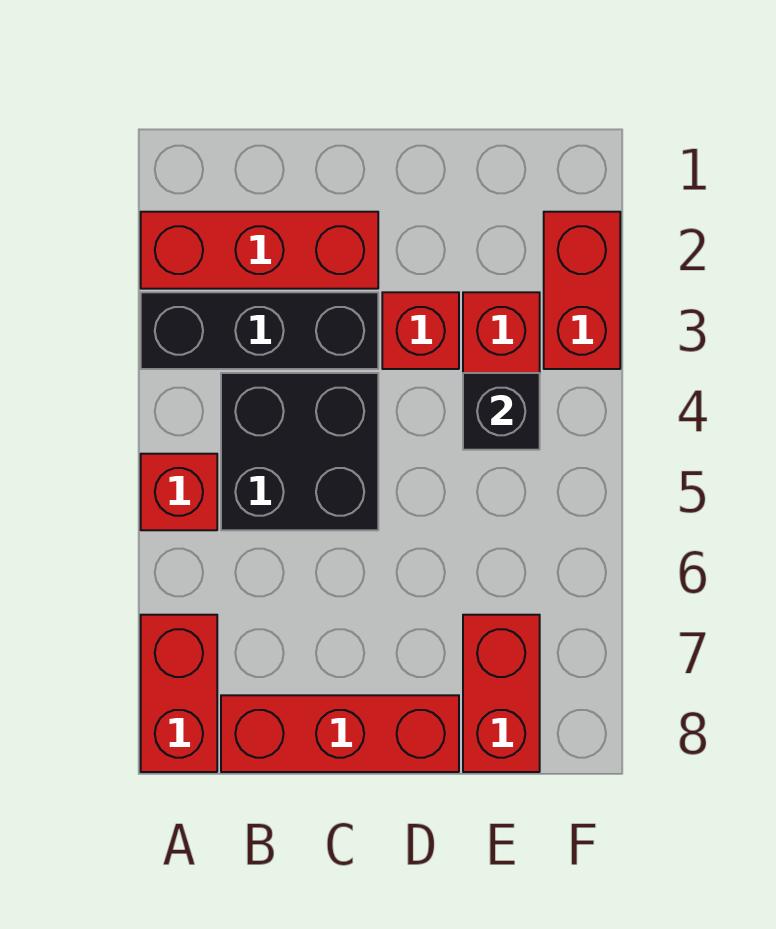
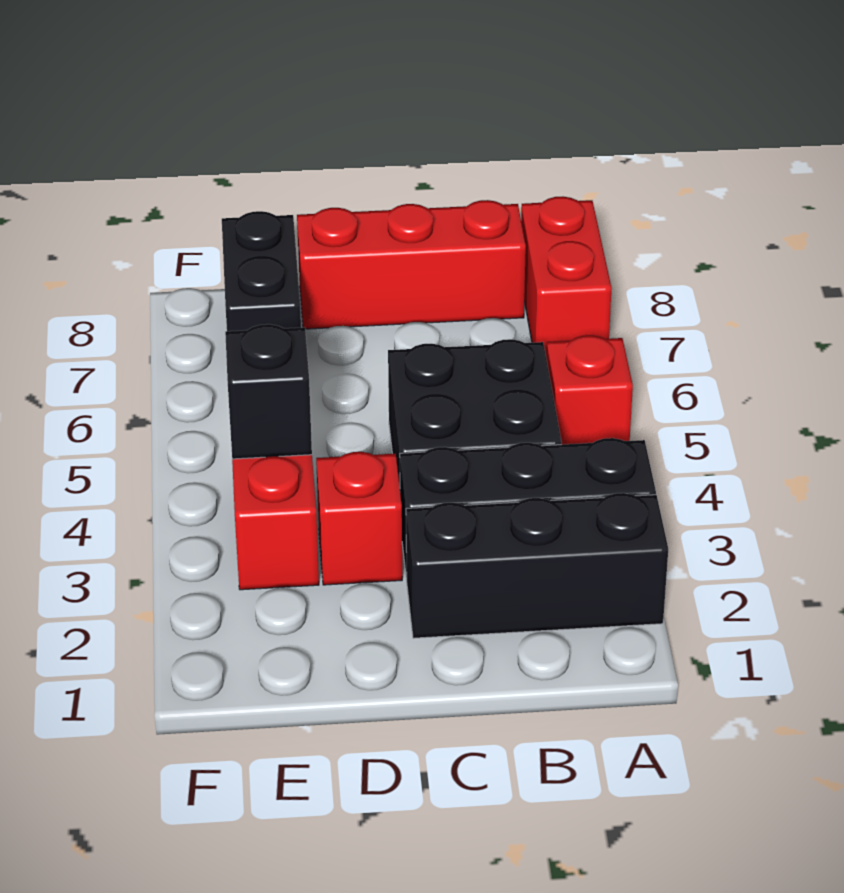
red 1x3 brick [141,212,378,289] -> black 1x3 brick [406,493,668,638]
red 1x2 brick [463,615,540,772] -> black 1x2 brick [222,211,301,331]
red 1x2 brick [544,212,620,369] -> none

